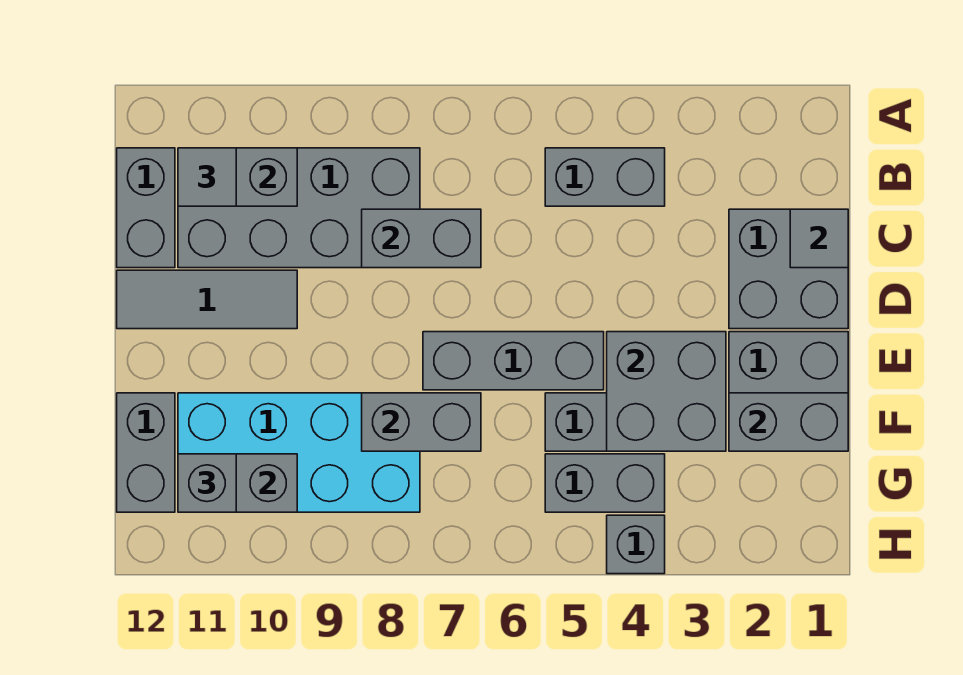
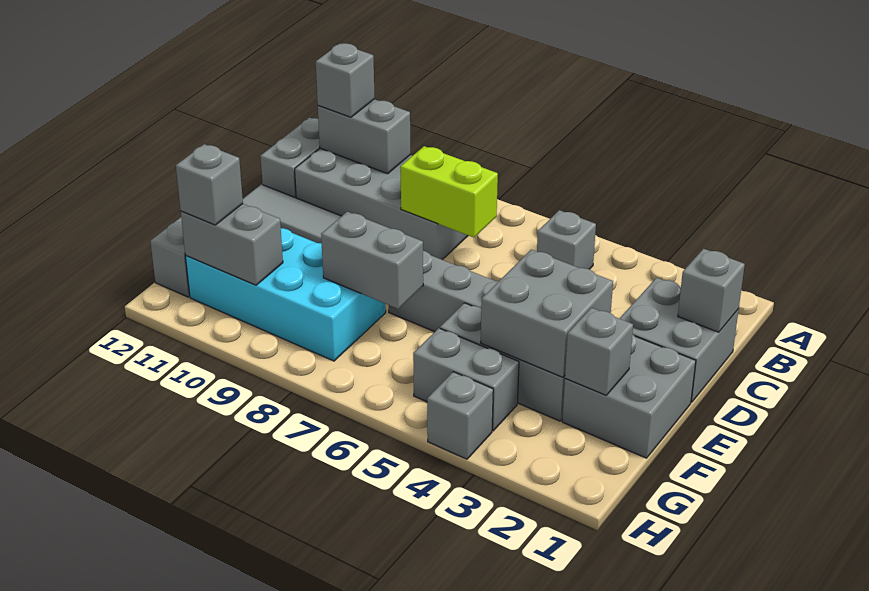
grey 1x2 brick [545,148,665,206] -> grey 1x1 brick [537,210,596,269]
grey 1x1 tile [178,148,236,206] -> grey 1x1 brick [316,43,375,117]
grey 1x1 tile [790,209,848,268] -> grey 1x1 brick [678,249,745,332]
grey 1x2 brick [362,209,481,268] -> lime 1x2 brick [400,146,498,238]
grey 1x2 brick [729,393,848,451] -> grey 1x1 brick [565,308,633,395]

